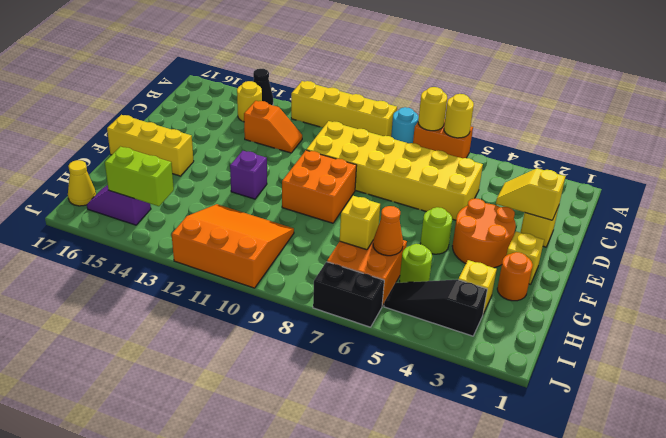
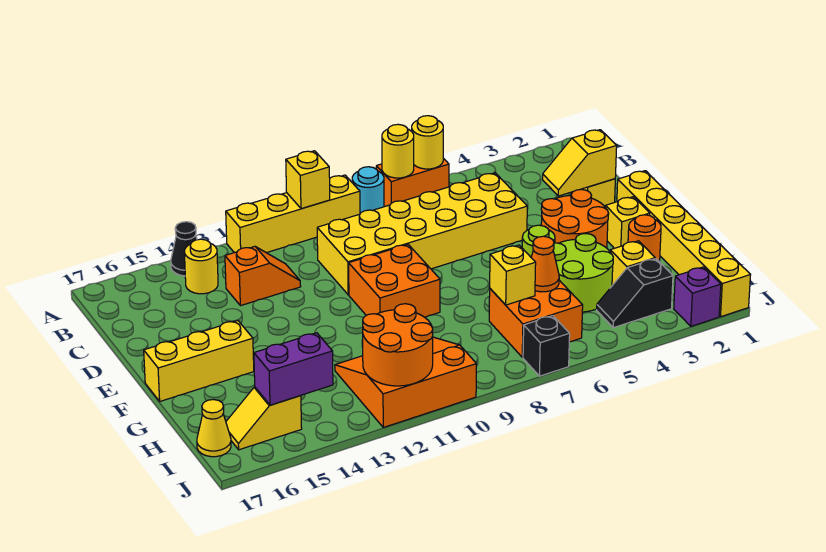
none -> yellow 1x1 brick [286,151,330,209]
none -> yellow 1x6 brick [617,171,750,317]
purple 1x1 brick [230,151,267,199] -> purple 1x1 brick moved to [674,267,721,326]
lime 1x1 round brick [400,244,432,283] -> lime 2x2 round brick [553,234,613,312]
black 1x3 slope [384,280,487,336] -> black 1x2 slope [597,259,673,328]
none -> orange 2x2 round brick [363,304,433,386]
lime 1x2 brick [105,147,174,206] -> purple 1x2 brick [254,333,333,405]
purple 1x2 slope [87,185,151,225] -> yellow 1x2 slope [226,387,302,450]
black 1x2 brick [313,262,384,327] -> black 1x1 brick [523,316,570,376]

